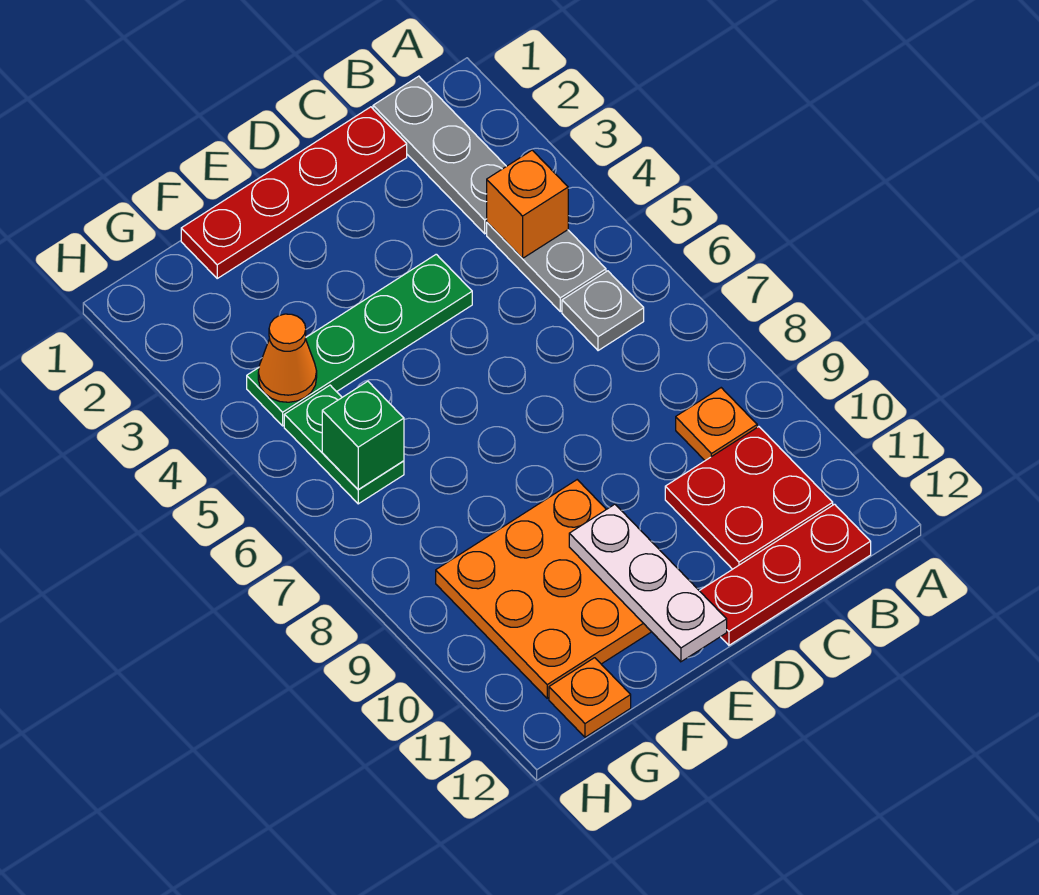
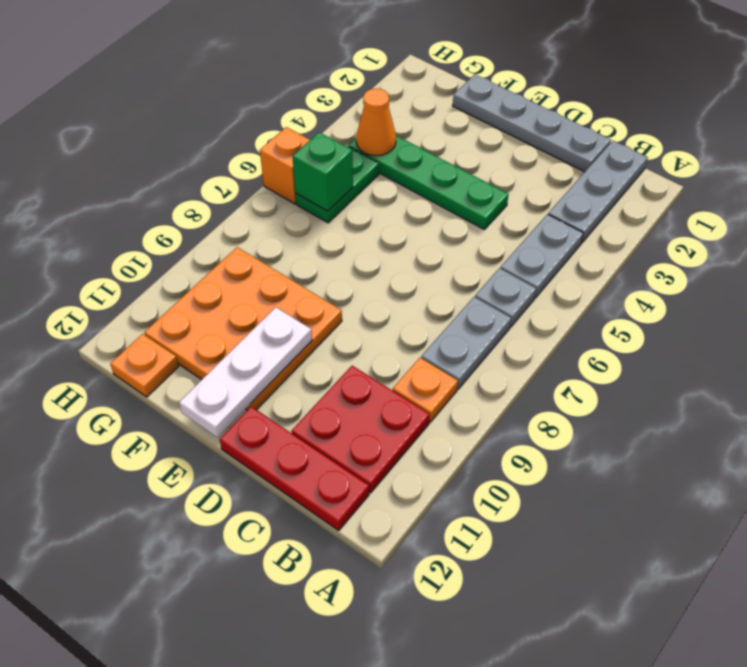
orange 1x1 brick [487,150,568,258] -> orange 1x1 brick moved to [260,127,310,204]
none -> grey 1x2 plate [421,297,511,389]
red 1x4 plate [181,107,407,278] -> grey 1x4 plate [453,74,611,172]

